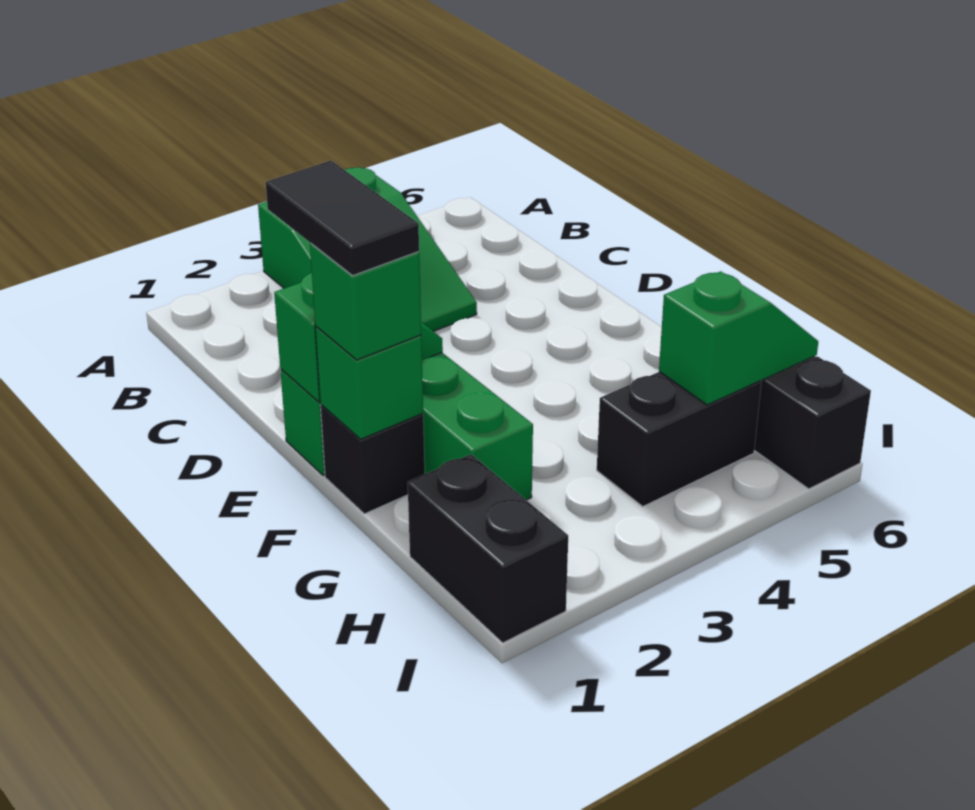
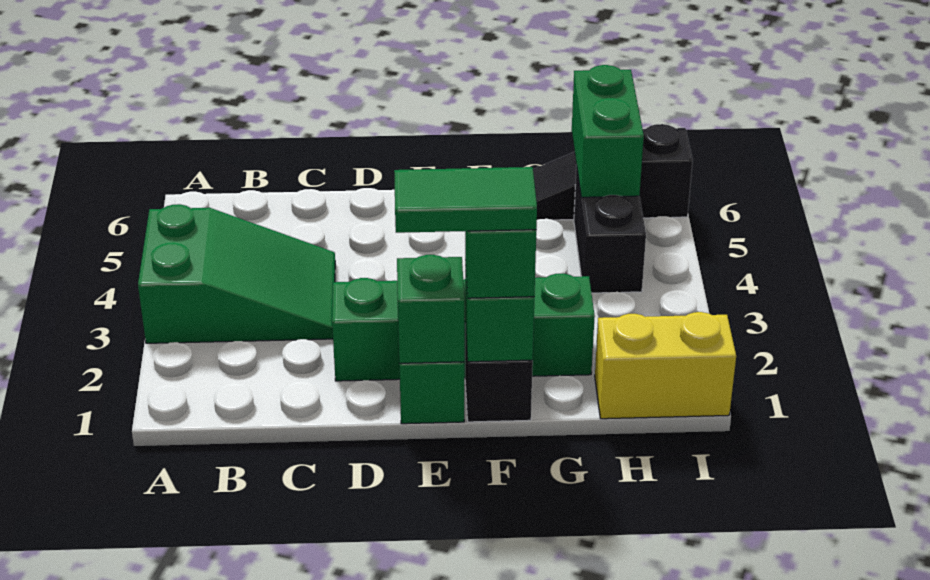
black 1x2 tile [266,161,419,276] -> green 1x2 tile [394,167,537,233]
black 1x2 brick [408,454,568,643] -> yellow 1x2 brick [595,312,736,419]
green 1x2 slope [659,271,818,405] -> green 1x2 brick [572,65,644,197]

